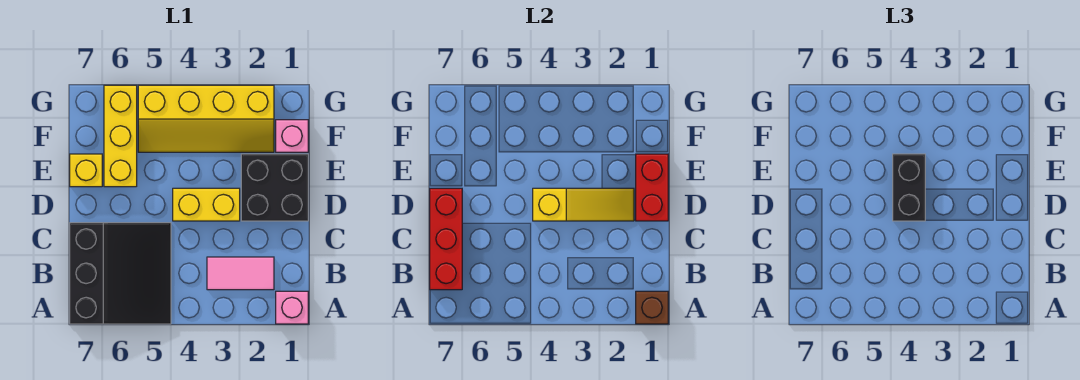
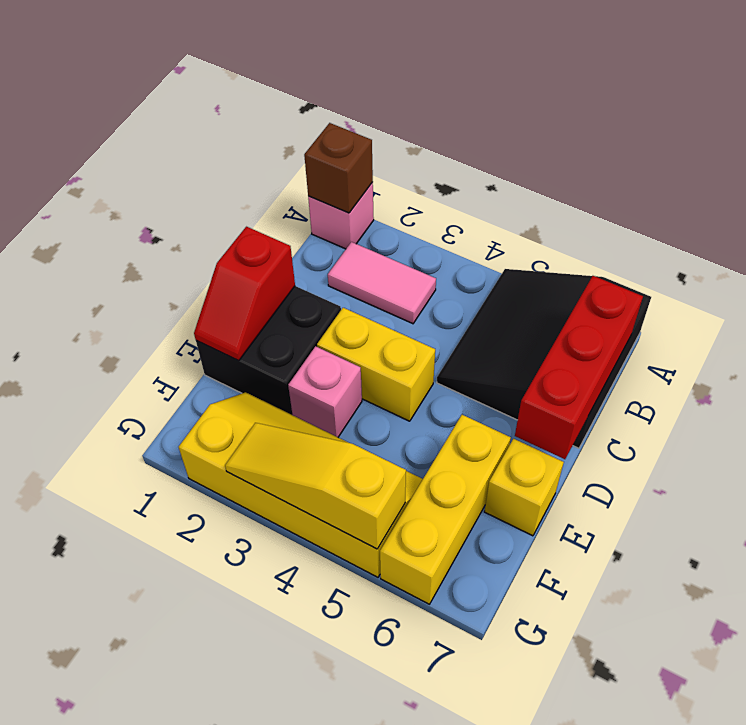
red 1x2 brick [636,154,668,221] -> red 1x2 slope [194,227,295,361]
yellow 1x3 slope [533,188,634,221] -> yellow 1x3 slope moved to [225,423,406,549]
black 1x2 brick [893,154,925,221] -> none
pink 1x1 brick [276,120,308,152] -> pink 1x1 brick moved to [288,346,362,437]

